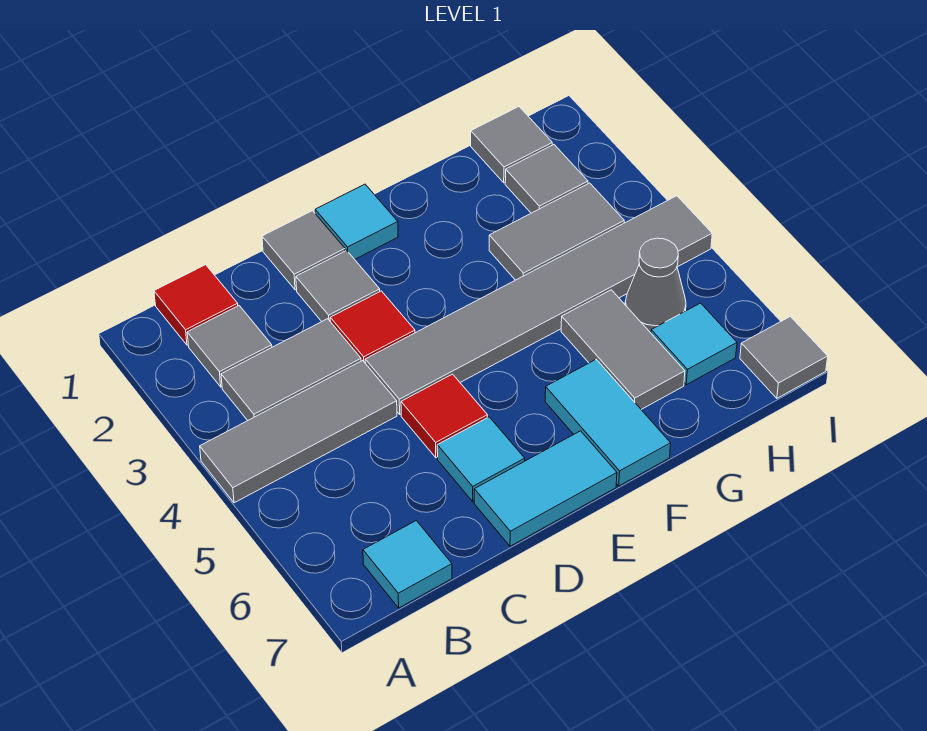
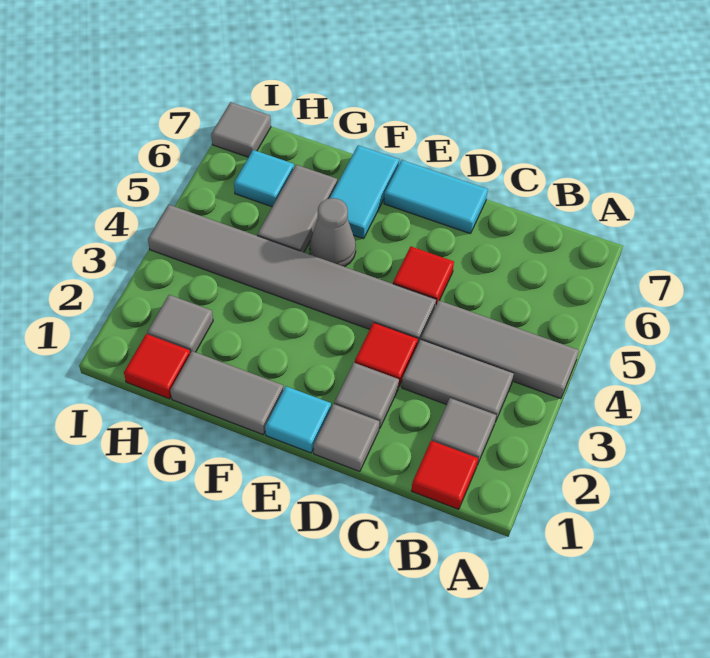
cyan 1x1 tile [363,521,452,608] -> none
cyan 1x1 tile [437,417,525,501] -> none
grey 1x2 tile [489,183,624,280] -> grey 1x2 tile moved to [170,351,284,435]
grey 1x1 tile [471,107,552,183] -> red 1x1 tile [124,334,190,399]
grey 1x1 cone [625,238,686,333] -> grey 1x1 cone moved to [310,198,356,267]

